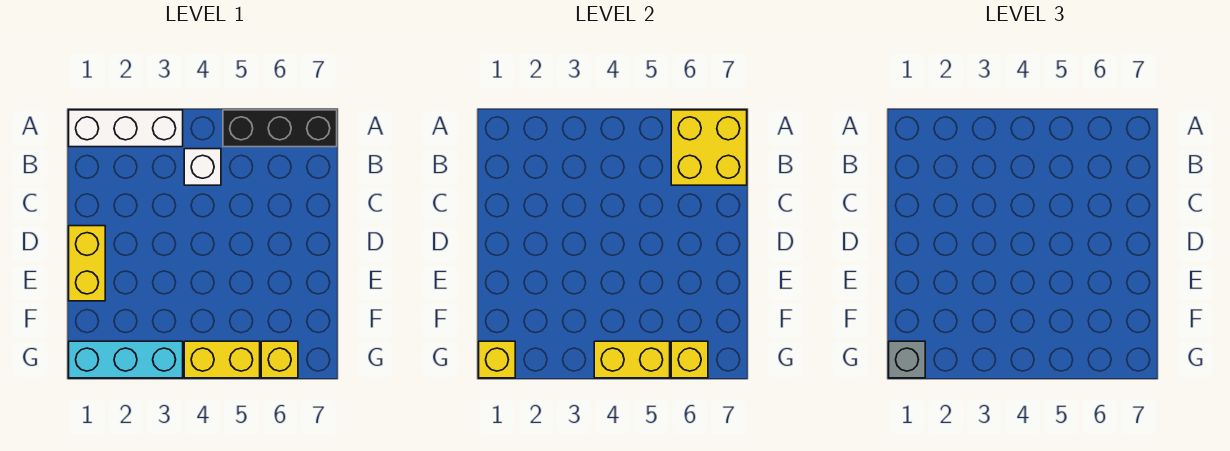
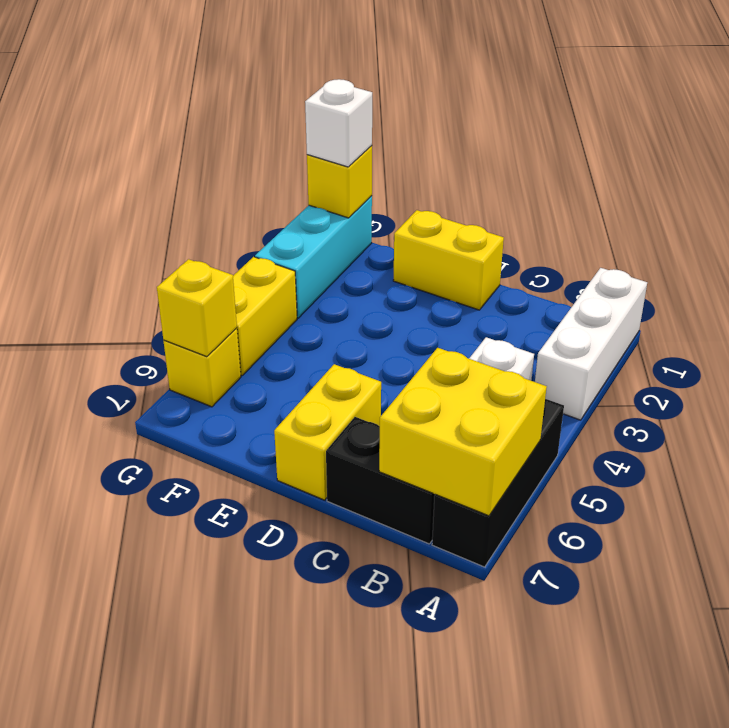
none -> black 1x2 brick [326,417,435,544]
grey 1x1 brick [889,341,925,378] -> white 1x1 brick [305,79,372,167]
yellow 1x2 brick [594,341,670,378] -> yellow 1x2 brick moved to [274,364,381,500]

